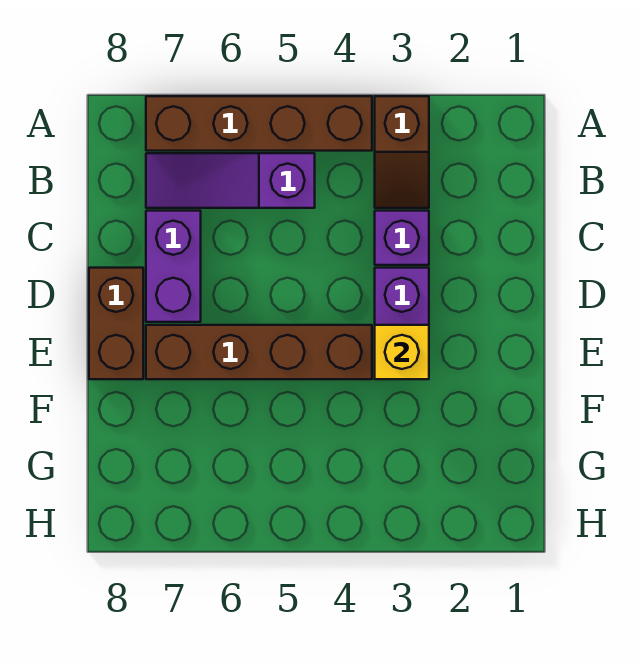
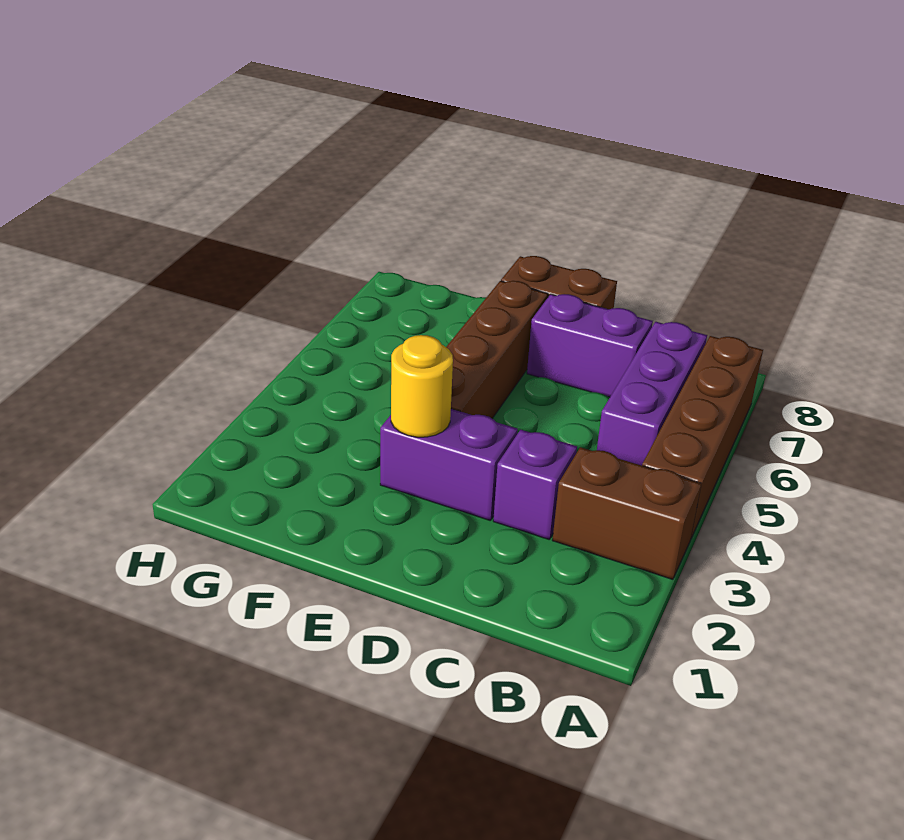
brown 1x2 slope [375,96,429,208] -> brown 1x2 brick [552,447,701,579]
purple 1x3 slope [146,153,315,208] -> purple 1x3 brick [597,322,707,465]
yellow 1x1 brick [375,325,429,379] -> yellow 1x1 round brick [391,335,453,437]

